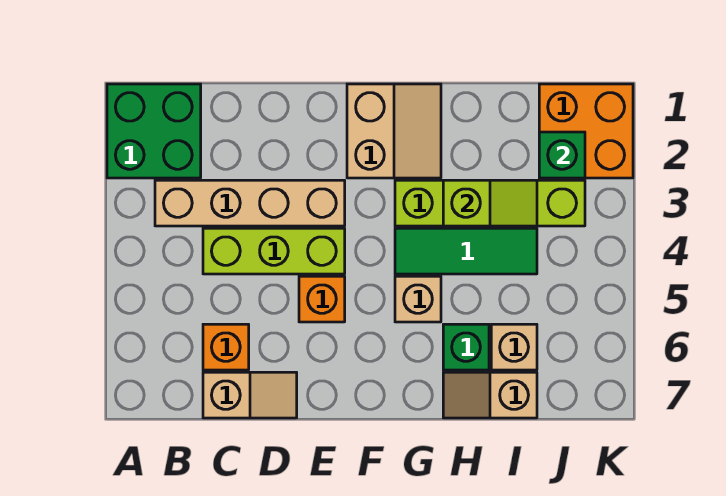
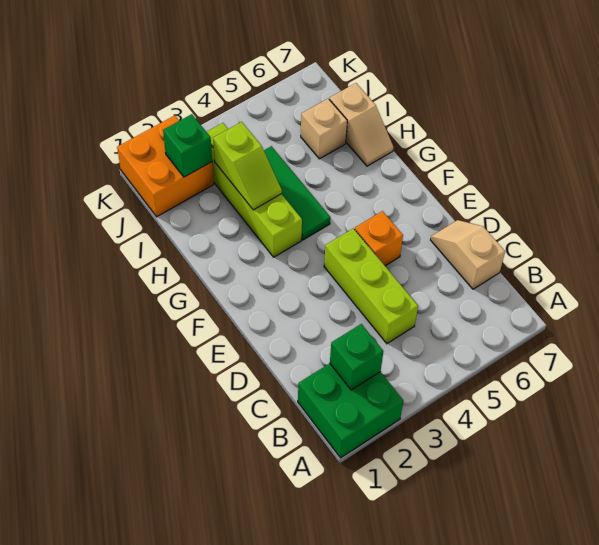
tan 1x4 brick [155,180,345,226] -> none
orange 1x1 brick [203,324,249,370] -> none
tan 2x2 slope [347,84,441,178] -> none
tan 1x1 brick [395,276,441,322] -> none
lime 1x2 slope [443,180,537,226] -> lime 1x2 slope turned to [213,122,282,210]
green 1x1 brick [443,324,489,370] -> green 1x1 brick moved to [330,324,383,390]

